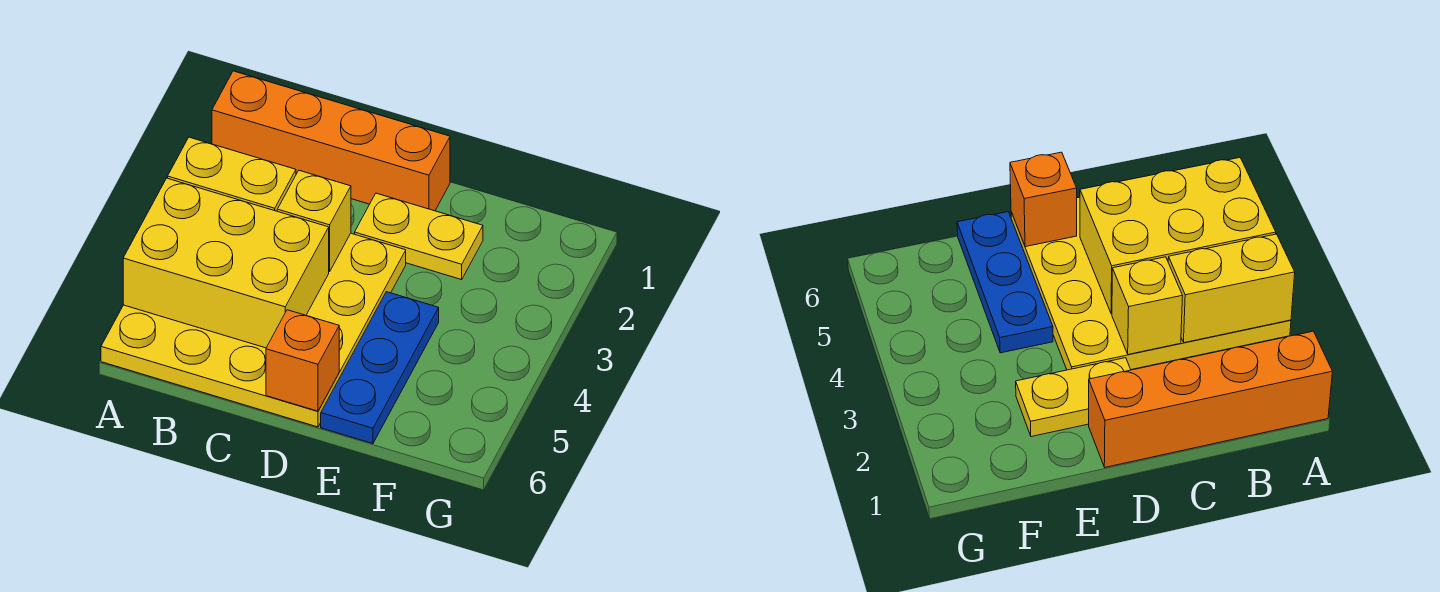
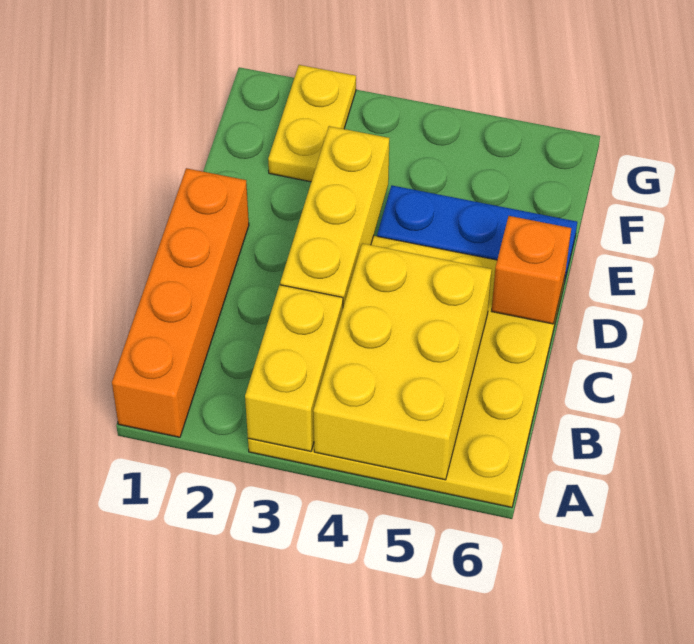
yellow 1x1 brick [277,170,351,272] -> yellow 1x3 brick [280,126,389,307]
yellow 1x2 plate [355,193,483,280] -> yellow 1x2 plate moved to [268,65,356,182]

